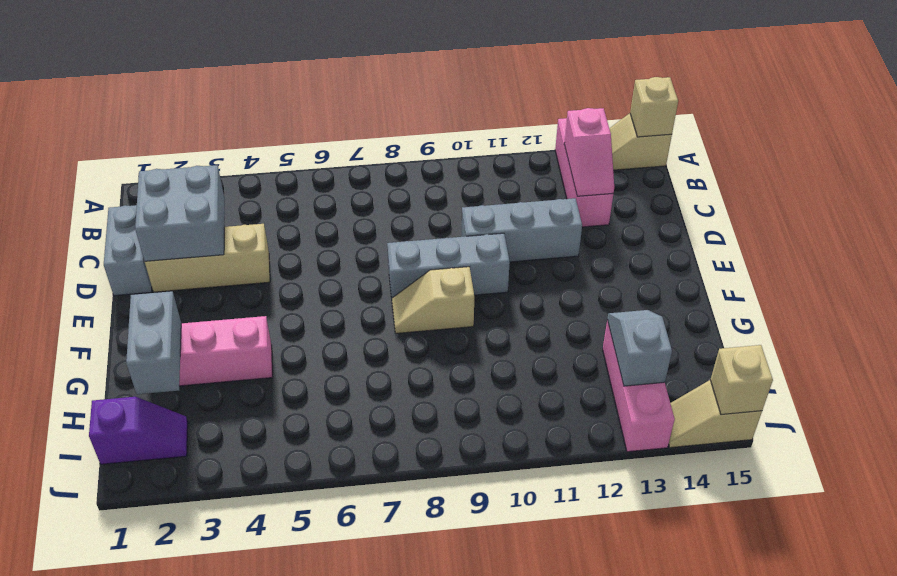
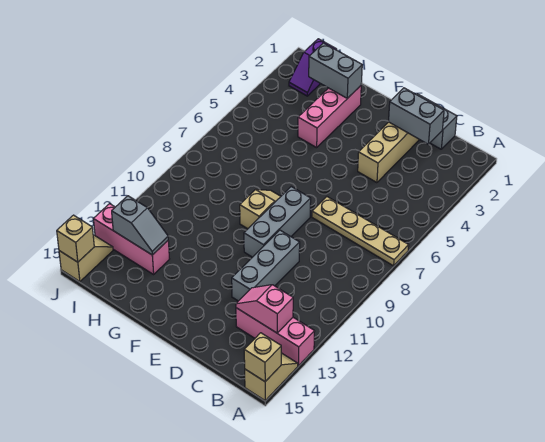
none -> tan 1x4 plate [312,197,409,266]
grey 2x2 brick [135,165,224,261] -> grey 1x2 brick [389,88,444,144]

